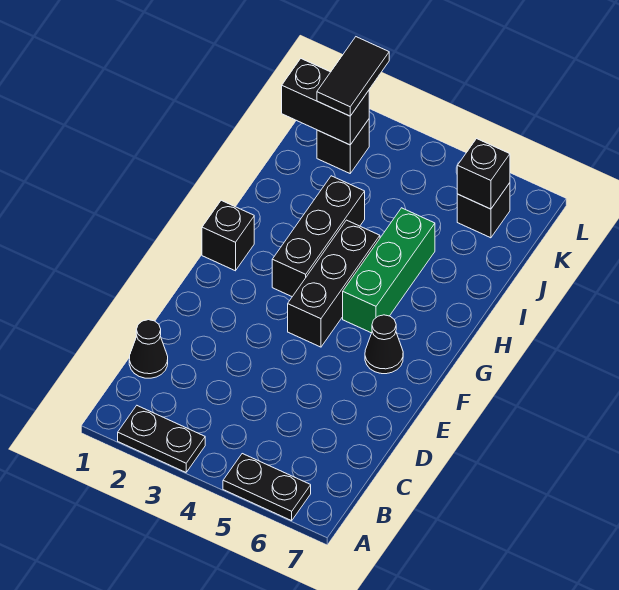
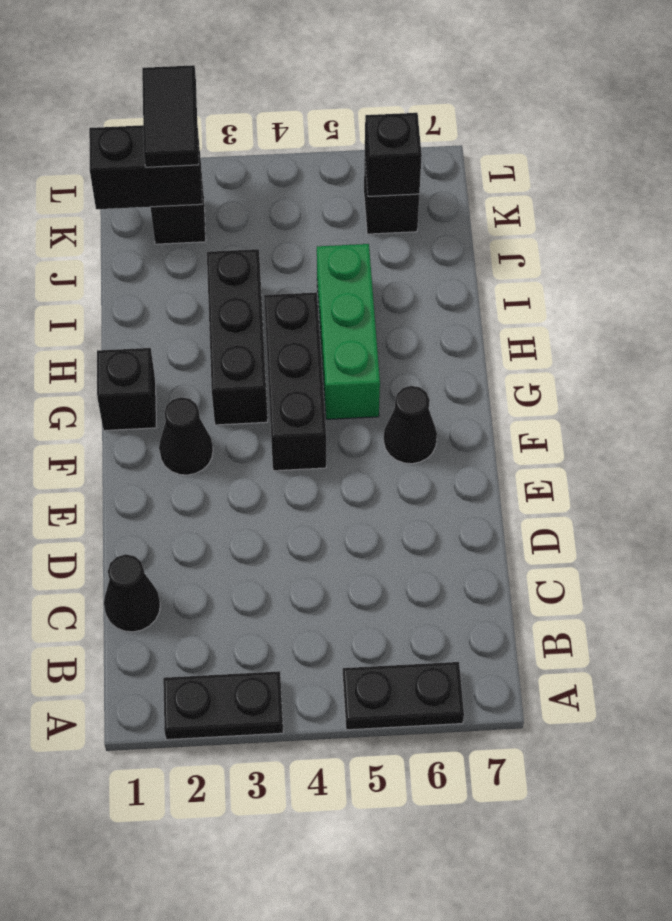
none -> black 1x1 cone [159,397,213,475]

